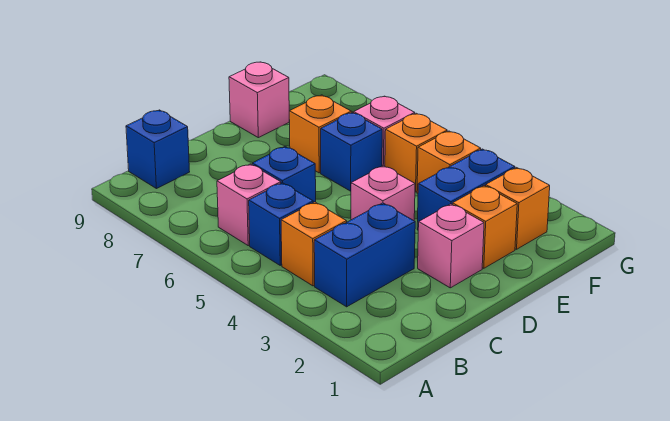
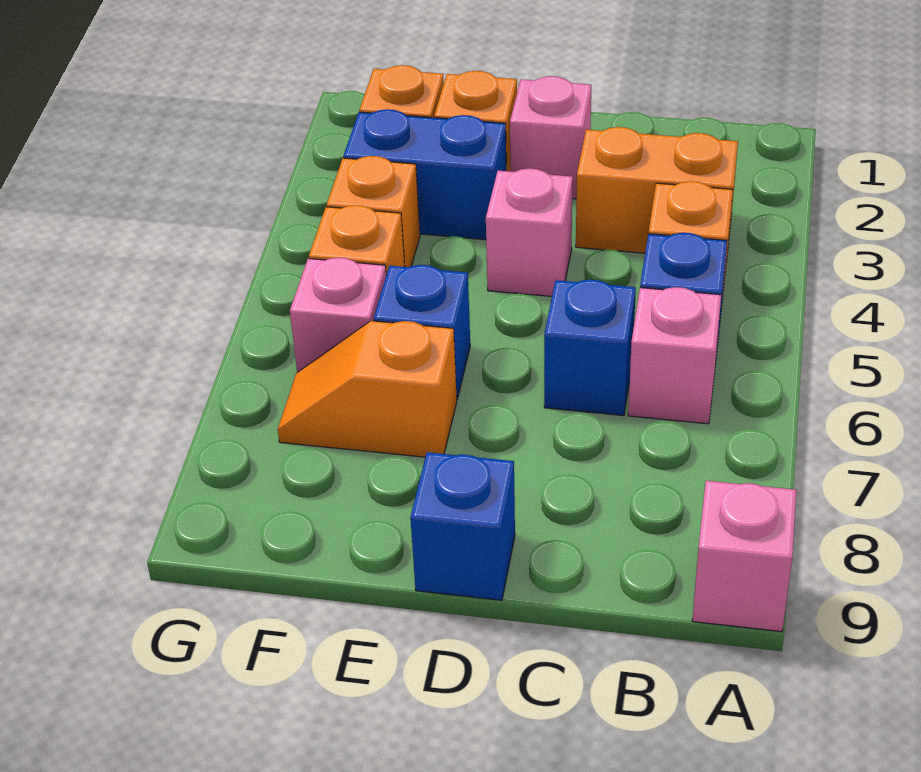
blue 1x2 brick [314,203,415,307] -> orange 1x2 brick [576,127,738,253]
blue 1x1 brick [126,110,190,189] -> blue 1x1 brick moved to [410,452,515,600]
pink 1x1 brick [229,62,289,138] -> pink 1x1 brick moved to [692,481,797,632]

